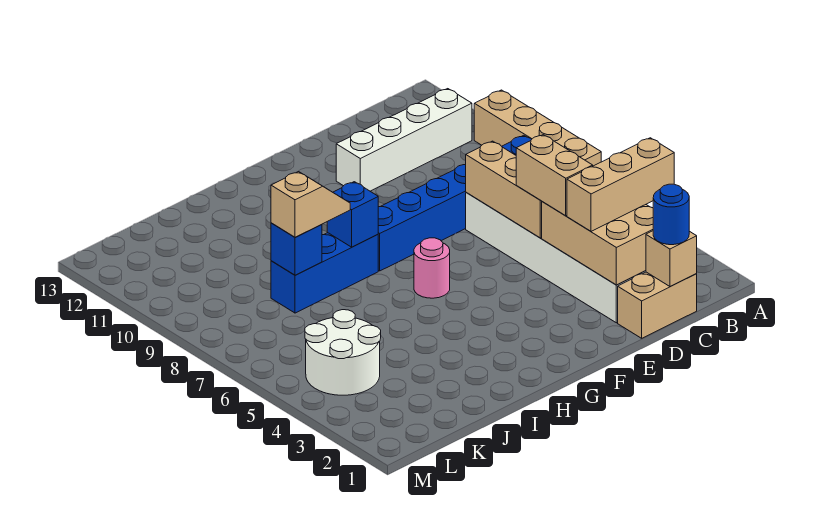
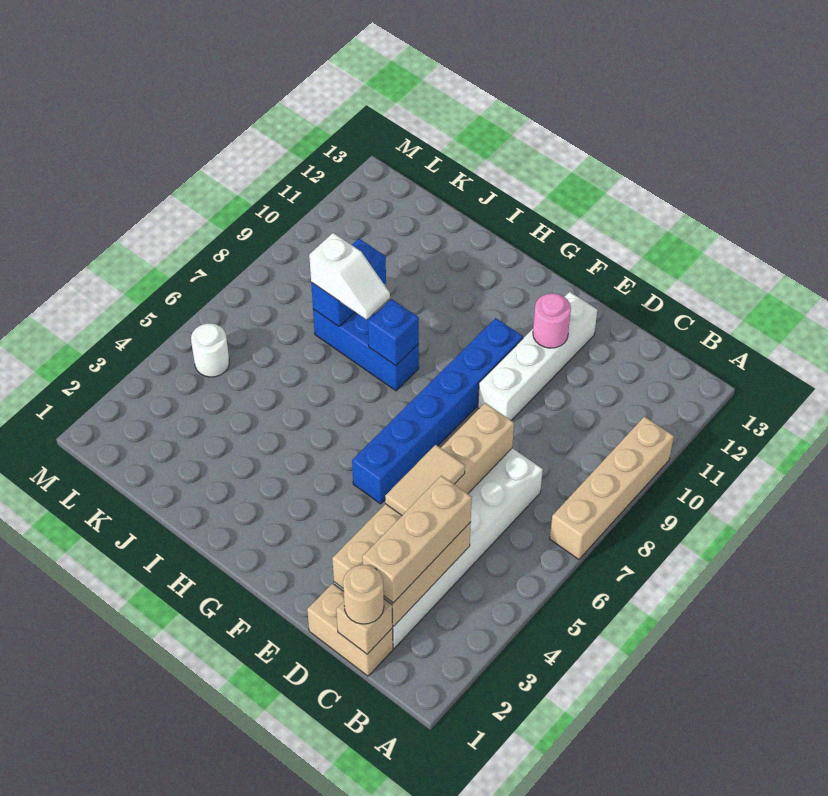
tan 1x3 brick [567,138,674,231] -> tan 1x3 brick turned to [362,476,472,603]
blue 1x6 brick [378,135,532,271] -> blue 1x6 brick turned to [352,318,523,504]
white 1x4 brick [336,89,472,191] -> white 1x4 brick turned to [478,292,597,420]
blue 1x1 round brick [653,184,689,245] -> tan 1x1 round brick [343,565,384,624]
tan 1x2 brick [516,135,593,216] -> tan 1x2 tile [385,445,465,515]
pink 1x1 round brick [414,238,450,298] -> pink 1x1 round brick moved to [533,293,571,348]
tan 1x2 slope [271,171,350,237] -> white 1x2 slope [309,233,390,319]
blue 1x1 brick [271,223,322,275] -> blue 1x2 brick [311,239,386,326]
white 2x2 round brick [305,310,381,395] -> white 1x1 round brick [191,323,229,377]

